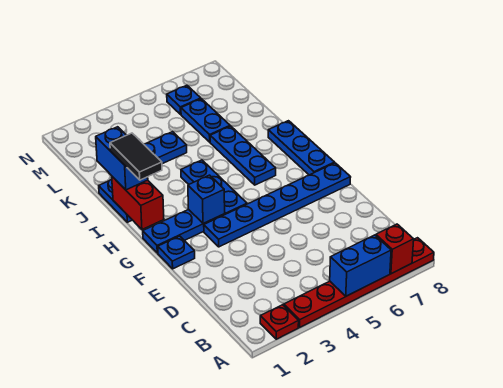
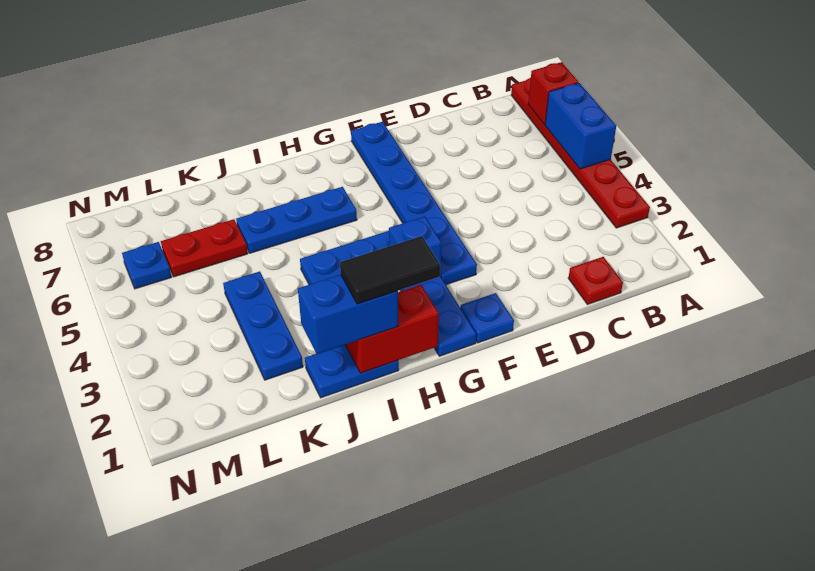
red 1x1 plate [260,305,299,339] -> red 1x1 plate moved to [568,257,623,305]
blue 1x3 plate [268,121,335,175] -> none
blue 1x2 plate [181,99,230,142] -> red 1x2 plate [161,219,248,277]

